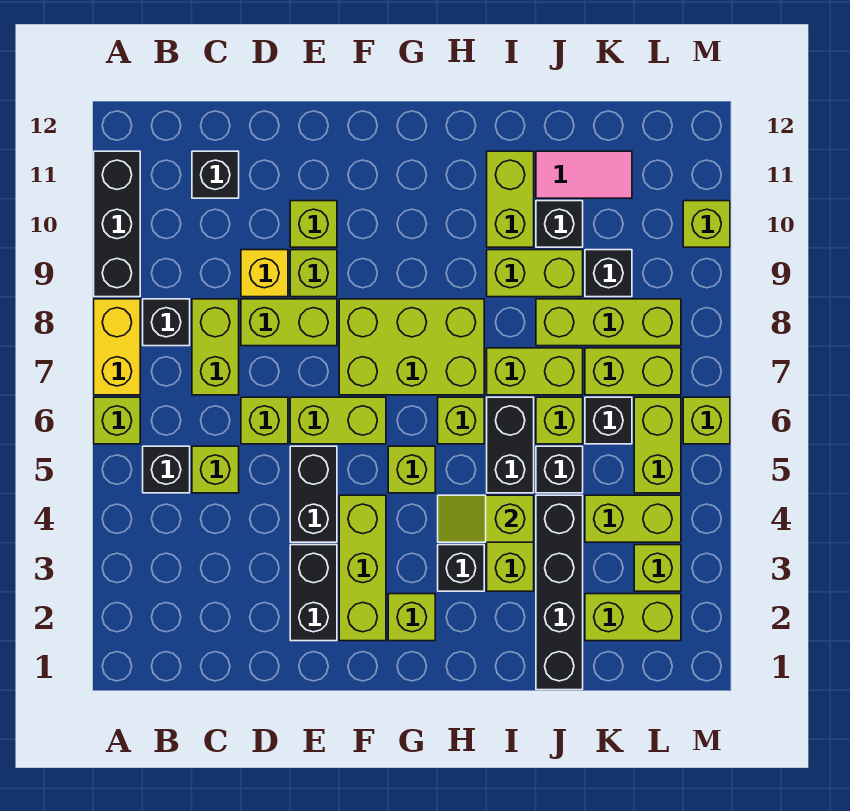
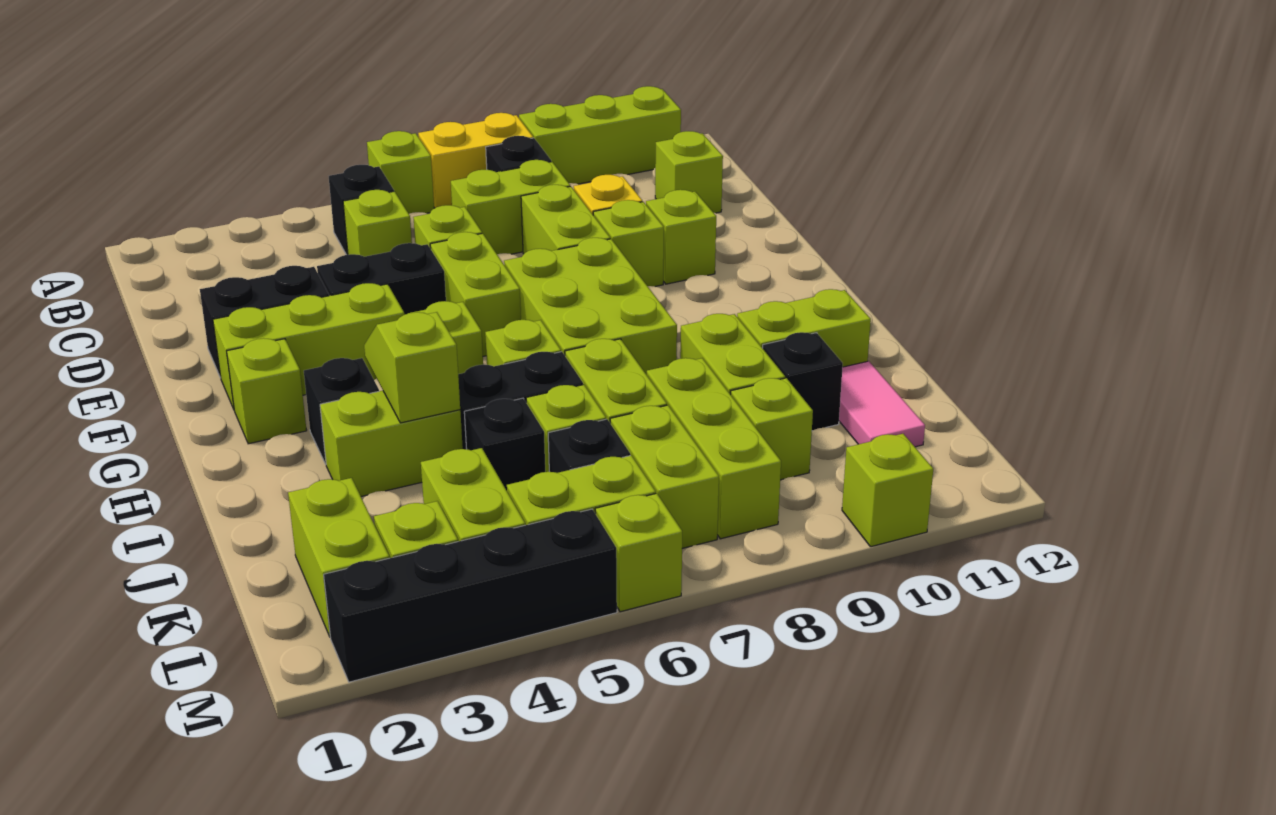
black 1x3 brick [94,151,140,297] -> lime 1x3 brick [519,86,681,184]
black 1x1 brick [192,151,239,198] -> lime 1x1 brick [655,131,723,213]
black 1x4 brick [536,495,583,690] -> black 1x4 brick moved to [324,509,617,682]
black 1x1 brick [585,250,632,297] -> lime 1x1 brick [731,378,813,480]

